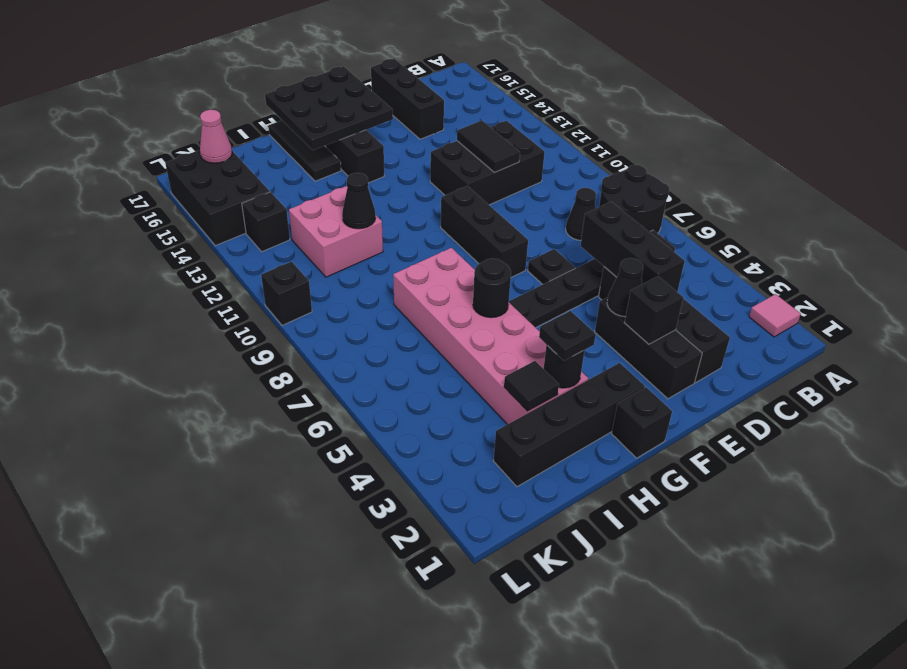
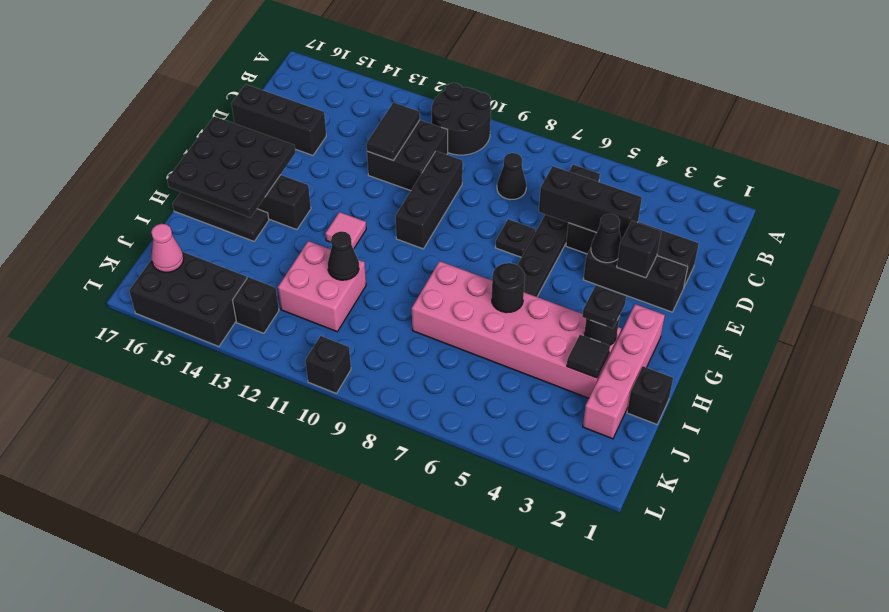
pink 1x1 tile [749,294,801,337] -> pink 1x1 tile moved to [325,212,366,249]
black 2x2 round brick [599,165,669,233] -> black 2x2 round brick moved to [432,83,491,155]
black 2x3 brick [430,121,545,205] -> black 2x2 brick [367,120,448,191]
black 1x2 tile [457,120,520,172] -> black 1x2 tile turned to [367,103,420,160]
black 1x3 brick [441,186,528,277] -> black 1x3 brick turned to [396,151,463,249]
black 1x1 brick [611,387,672,458] -> black 1x1 brick moved to [627,366,673,424]
black 1x4 brick [493,363,645,487] -> pink 1x4 brick [583,304,665,439]

